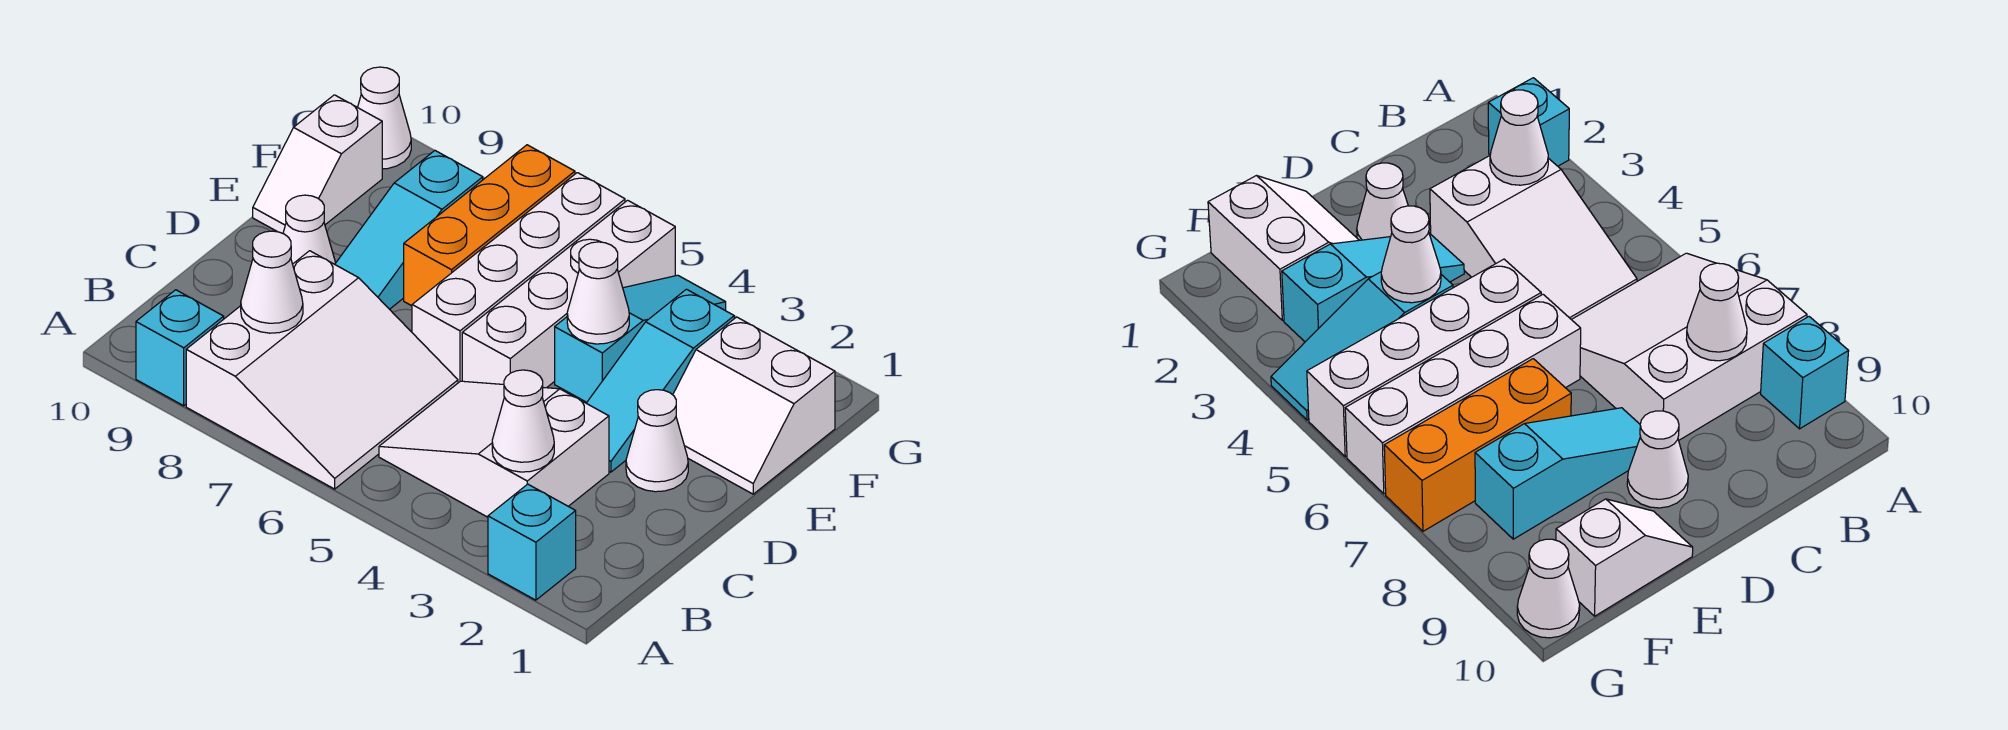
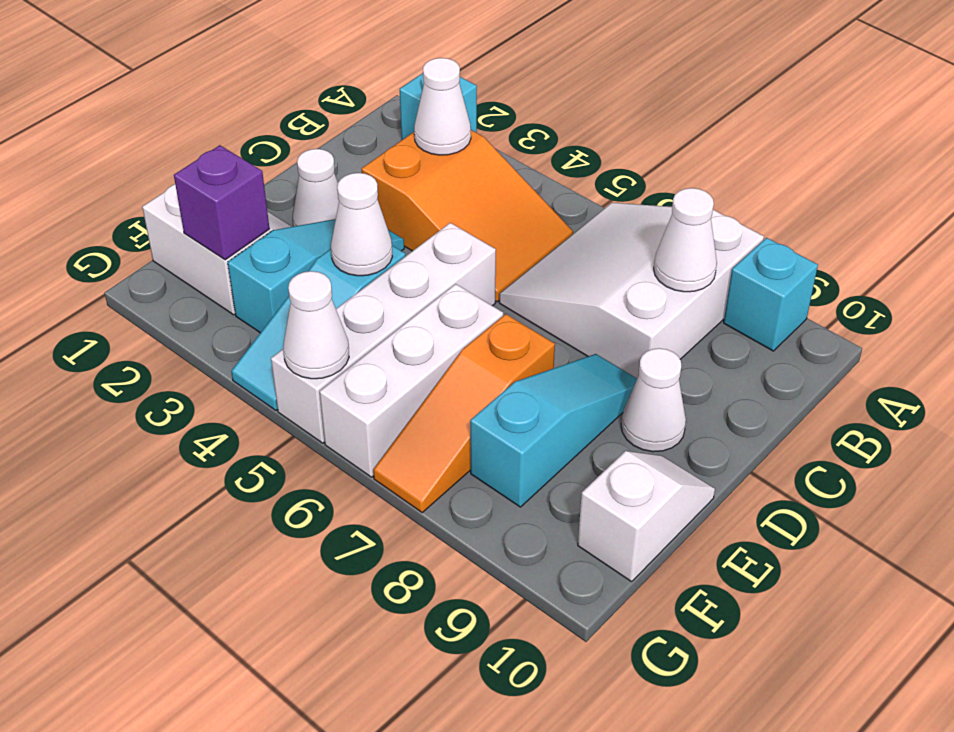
white 2x3 slope [379,381,609,517] -> orange 2x3 slope [362,130,573,302]
white 1x4 brick [412,173,625,383] -> white 1x3 brick [320,284,503,477]
orange 1x3 brick [404,145,575,306] -> orange 1x3 slope [373,314,555,512]
none -> purple 1x1 brick [174,145,270,260]
white 1x1 cone [358,67,411,169] -> white 1x1 cone moved to [283,271,349,379]

